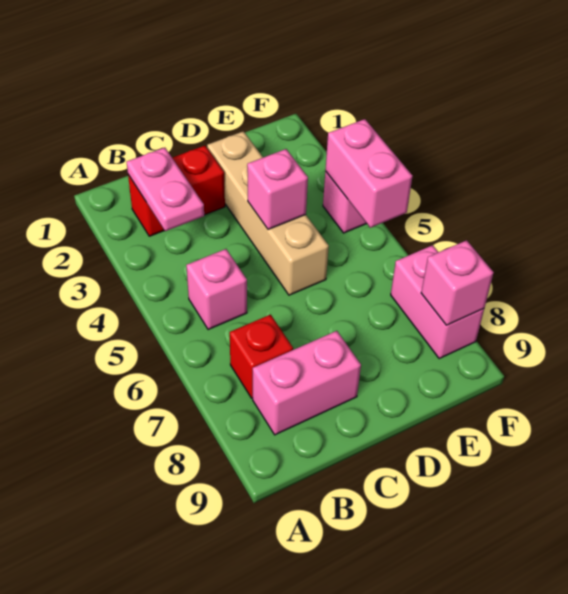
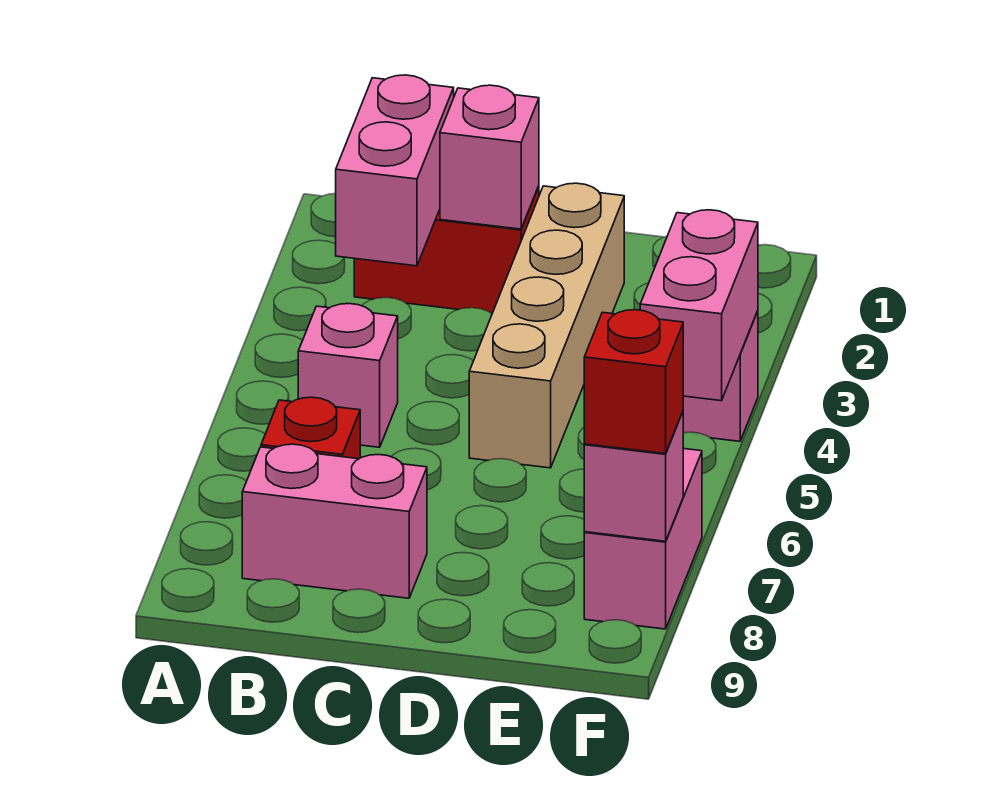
pink 1x2 plate [127,148,204,231] -> pink 1x2 brick [336,75,454,266]
pink 1x1 brick [247,149,308,229] -> pink 1x1 brick moved to [440,85,539,229]
none -> red 1x1 brick [584,310,683,454]

